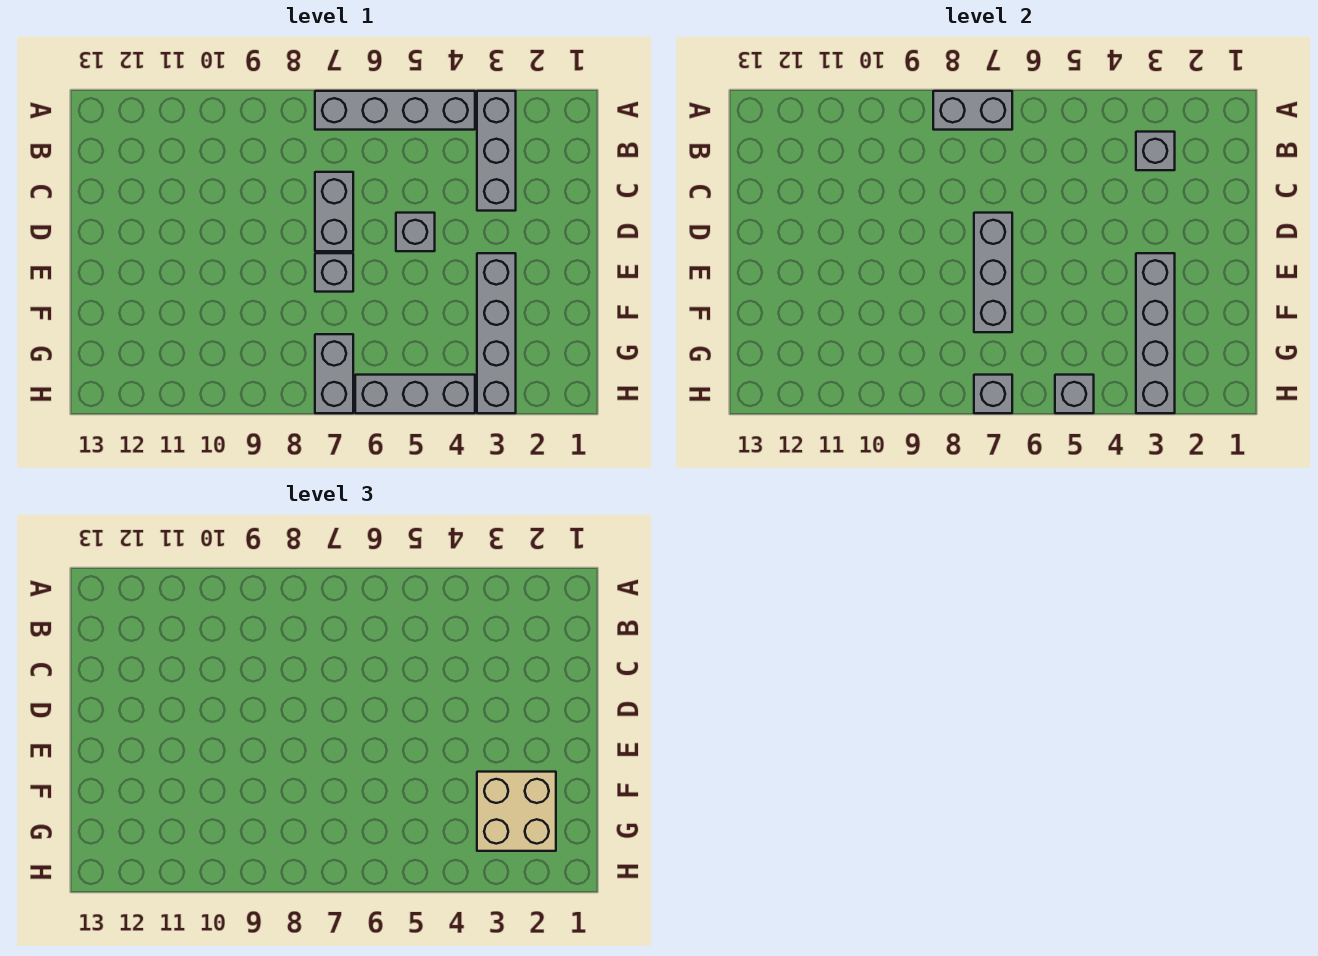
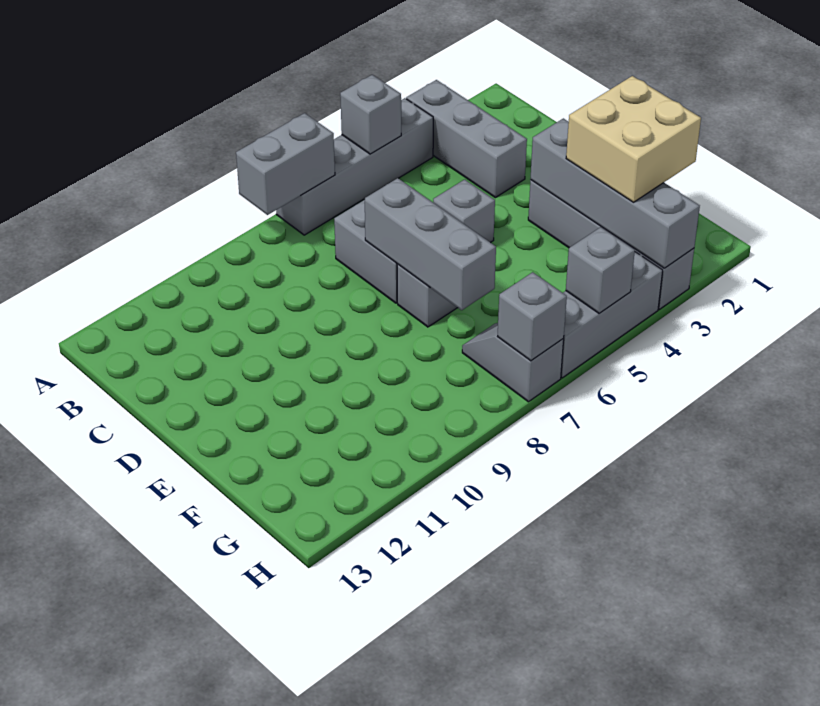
grey 1x1 brick [1136,132,1175,170] -> grey 1x1 brick moved to [340,75,401,154]
grey 1x2 brick [315,334,353,413] -> grey 1x2 slope [462,323,564,402]

